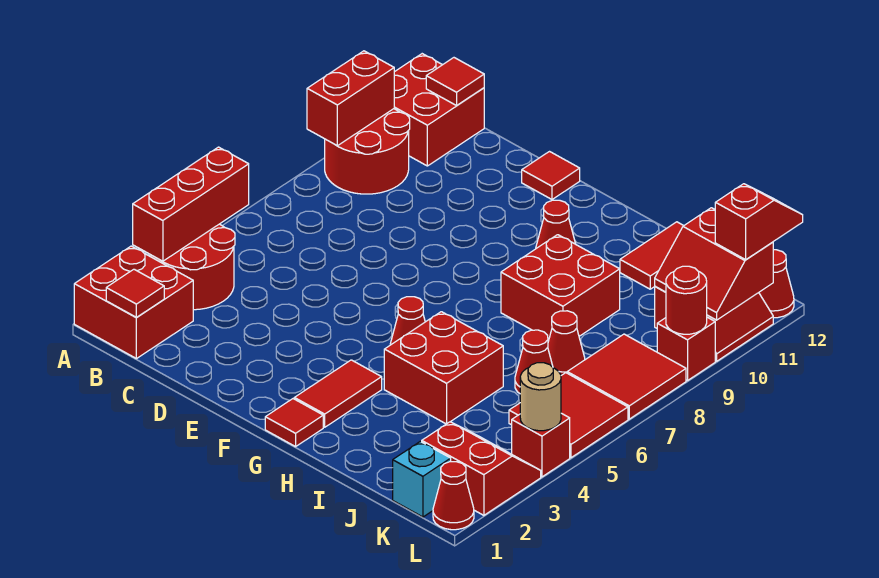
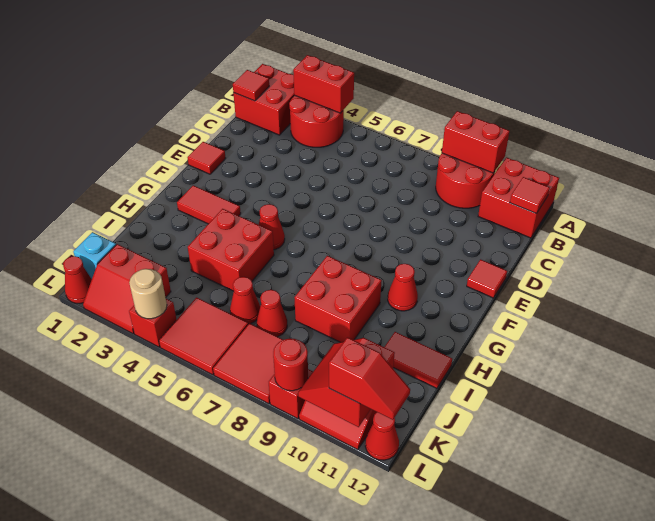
red 1x3 brick [133,147,249,261] -> red 1x2 brick [293,55,354,113]
red 1x1 tile [265,399,323,447] -> red 1x1 tile moved to [188,142,226,174]
red 2x2 slope [422,422,541,515] -> red 2x2 slope turned to [83,244,171,334]

